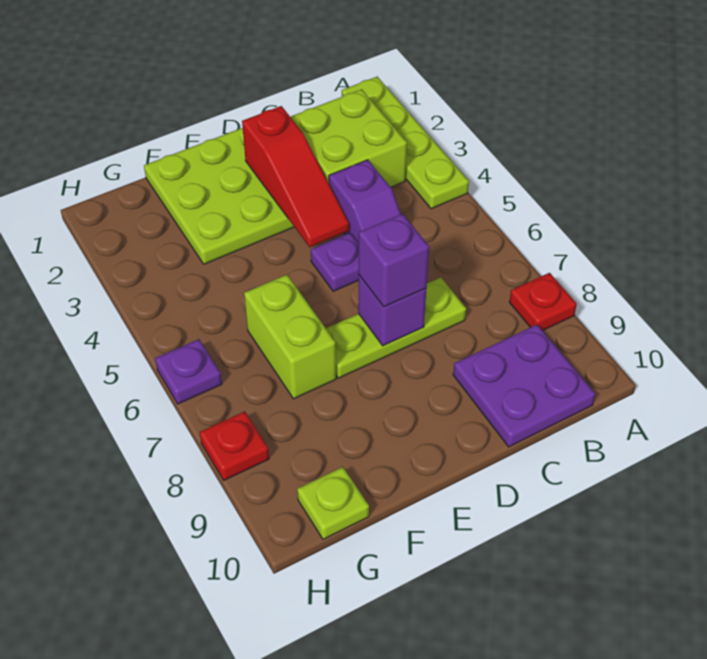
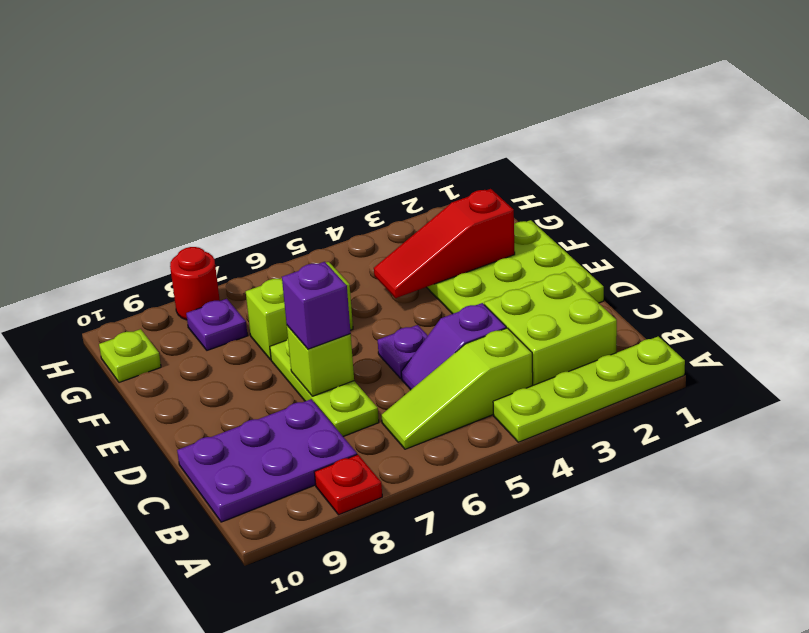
none -> lime 1x3 slope [381,328,533,449]
purple 2x2 plate [453,325,595,447] -> purple 2x3 plate [177,399,357,522]
red 1x3 slope [242,106,349,247] -> red 1x3 slope moved to [374,189,515,298]
purple 1x1 brick [358,275,426,346] -> lime 1x1 brick [287,326,354,396]
purple 1x1 plate [155,339,222,404] -> purple 1x1 plate moved to [186,299,248,350]
red 1x1 plate [200,411,269,480] -> red 1x1 round brick [170,247,220,320]

